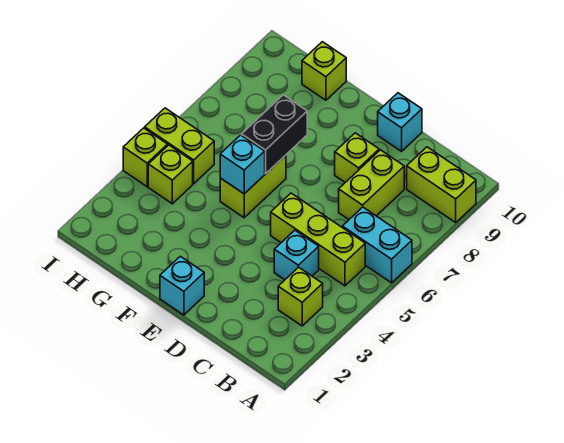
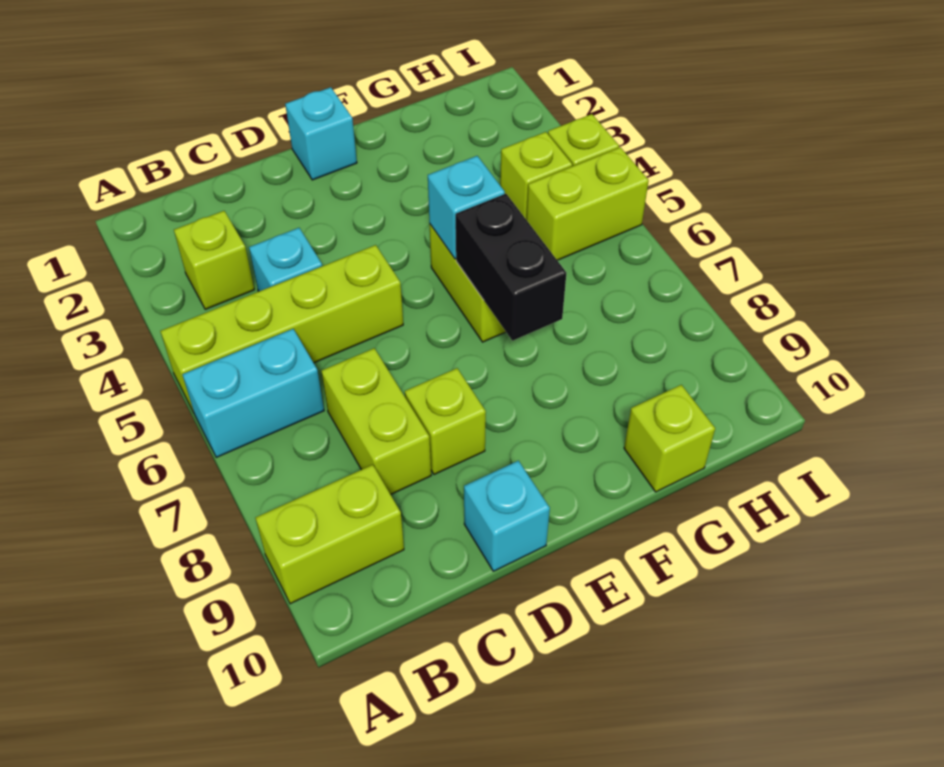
lime 1x3 brick [271,193,365,286] -> lime 1x4 brick [160,245,403,412]

